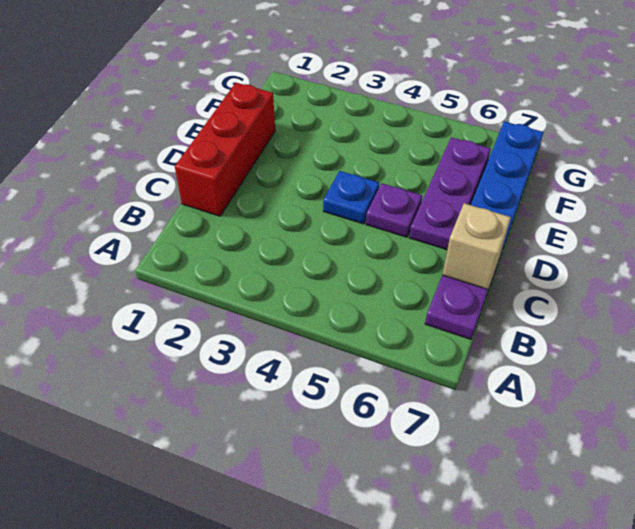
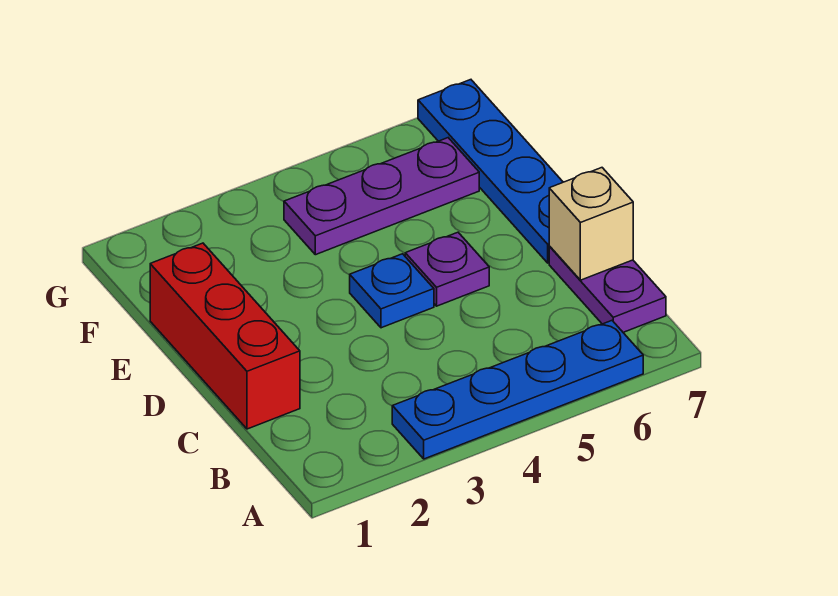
none -> blue 1x4 plate [392,321,643,459]
purple 1x3 plate [409,137,491,250] -> purple 1x3 plate turned to [284,138,479,255]

